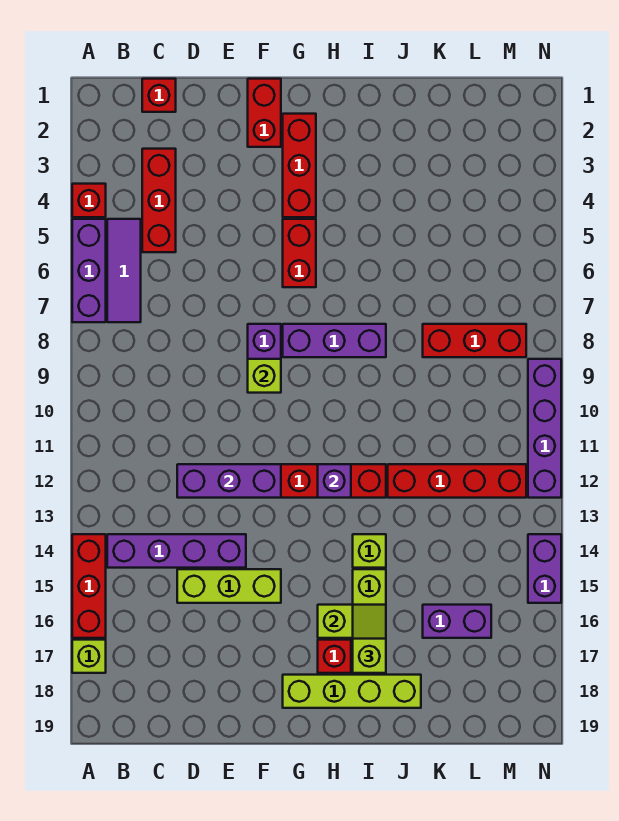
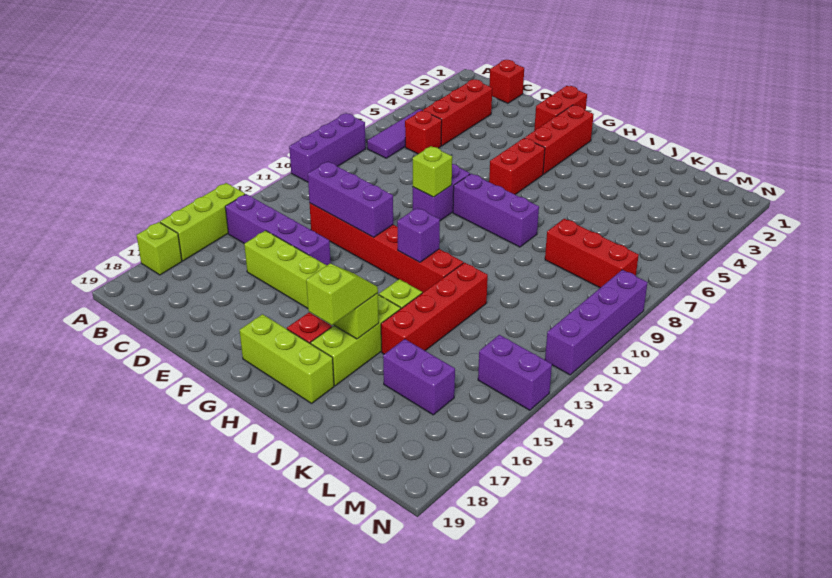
red 1x1 brick [72,184,106,217] -> red 1x1 brick moved to [405,111,442,154]
purple 1x3 brick [72,219,106,322] -> purple 1x3 brick moved to [289,113,366,182]
red 1x3 brick [72,534,106,638] -> lime 1x3 brick [160,183,245,261]
lime 1x4 brick [283,675,421,708] -> lime 1x3 brick [240,314,334,403]
red 1x4 brick [388,464,526,498] -> red 1x4 brick turned to [381,263,488,354]
purple 1x2 brick [528,534,561,603] -> purple 1x2 brick turned to [478,335,552,410]

